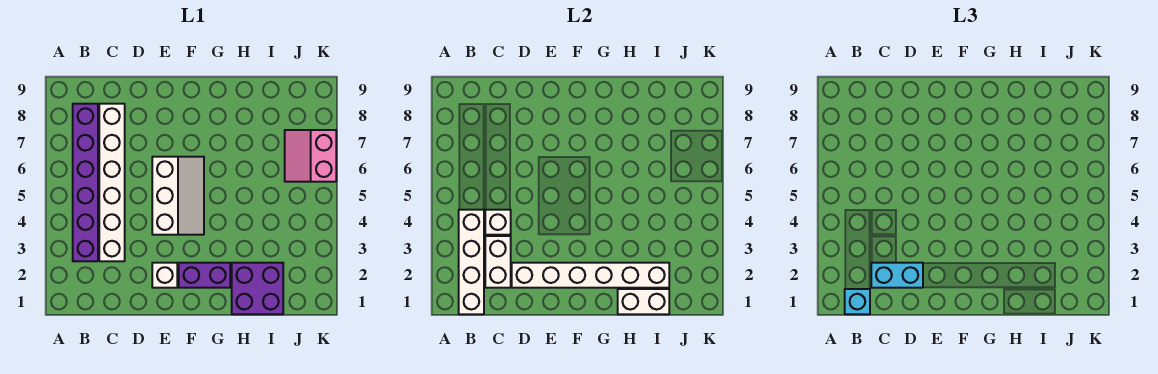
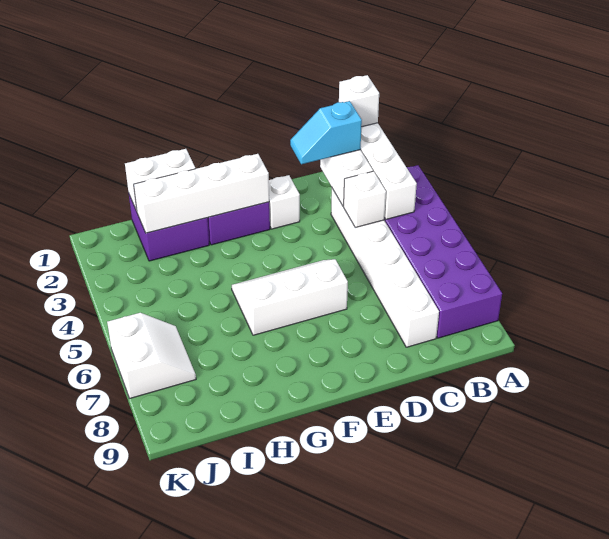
cyan 1x1 brick [845,289,870,314] -> white 1x1 brick [339,75,379,127]
purple 1x6 brick [73,104,98,261] -> purple 2x6 brick [384,165,502,338]
cyan 1x2 brick [871,263,923,288] -> cyan 1x2 slope [290,101,362,164]
white 1x6 brick [512,263,669,288] -> white 1x4 brick [134,154,269,233]
white 2x3 slope [152,157,204,235] -> white 2x3 slope turned to [232,259,348,335]
pink 2x2 slope [285,130,336,182] -> white 2x2 slope [107,313,196,398]

